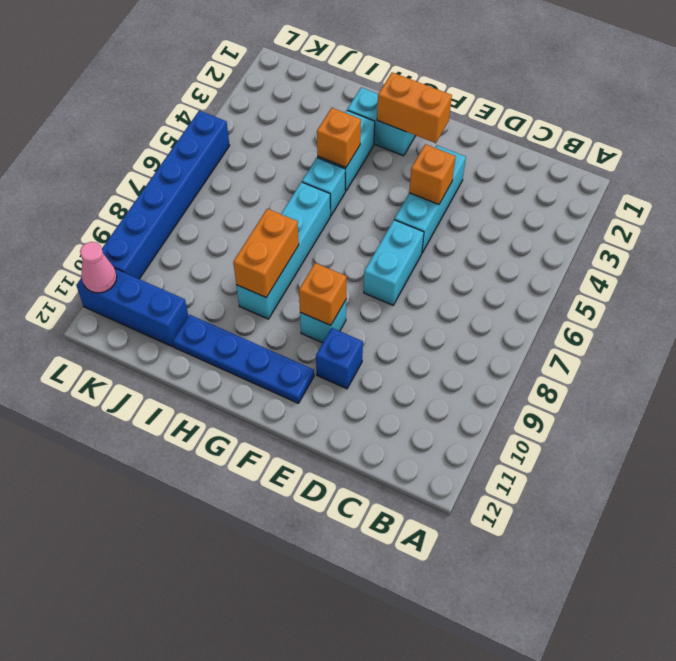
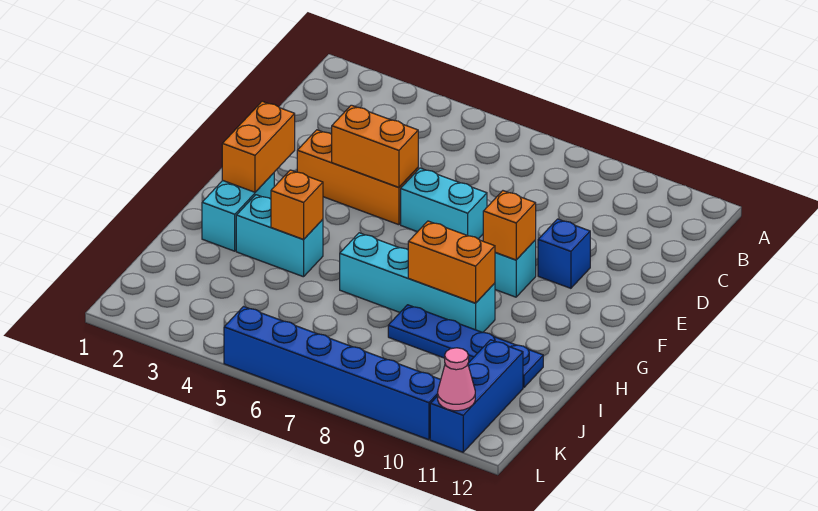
cyan 1x3 brick [394,146,466,253] -> orange 1x3 brick [297,130,418,225]
orange 1x1 brick [409,144,456,205] -> orange 1x2 brick [332,105,418,187]
blue 1x4 plate [173,315,314,403] -> blue 1x4 plate turned to [388,305,543,387]
cyan 1x1 brick [302,158,345,216] -> none

